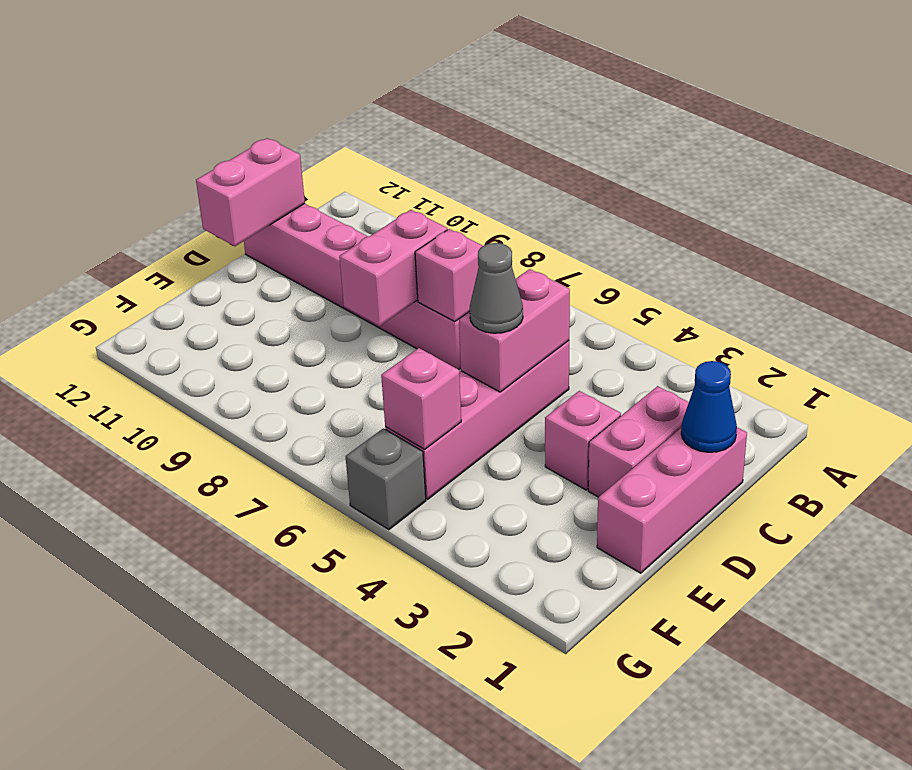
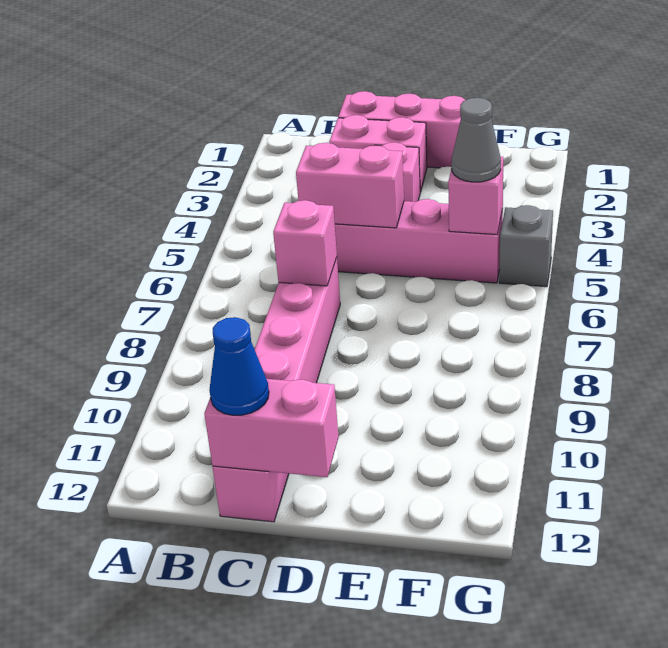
blue 1x1 cone [681,361,737,452] -> blue 1x1 cone moved to [209,317,269,415]
pink 1x2 brick [339,210,447,326] -> none
grey 1x1 cone [469,243,523,333] -> grey 1x1 cone moved to [452,98,501,182]

